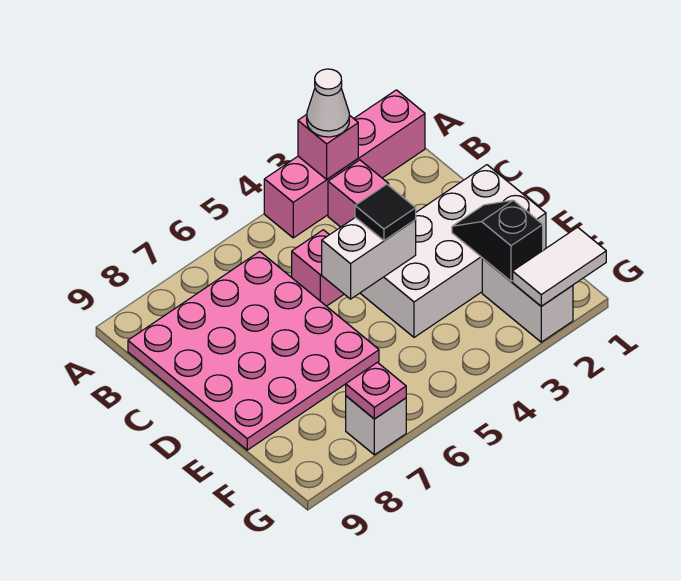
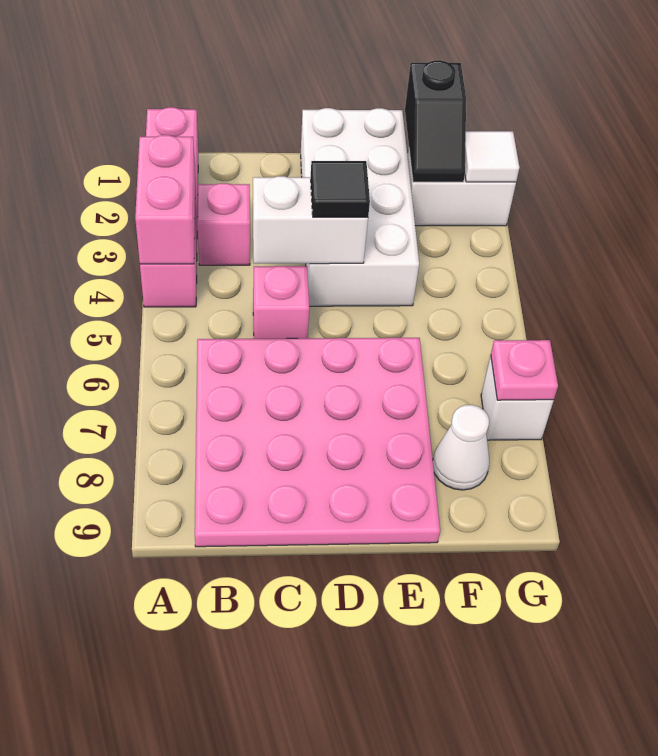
pink 1x1 brick [298,114,358,179] -> pink 1x2 brick [135,135,195,264]
white 1x1 cone [307,69,349,137] -> white 1x1 cone moved to [433,405,489,490]
white 1x2 brick [322,217,416,299] -> white 1x2 brick turned to [253,176,368,264]
black 1x2 slope [452,200,543,281] -> black 1x2 slope turned to [405,60,466,182]
white 1x2 tile [513,227,606,306] -> white 1x1 tile [465,131,519,182]

